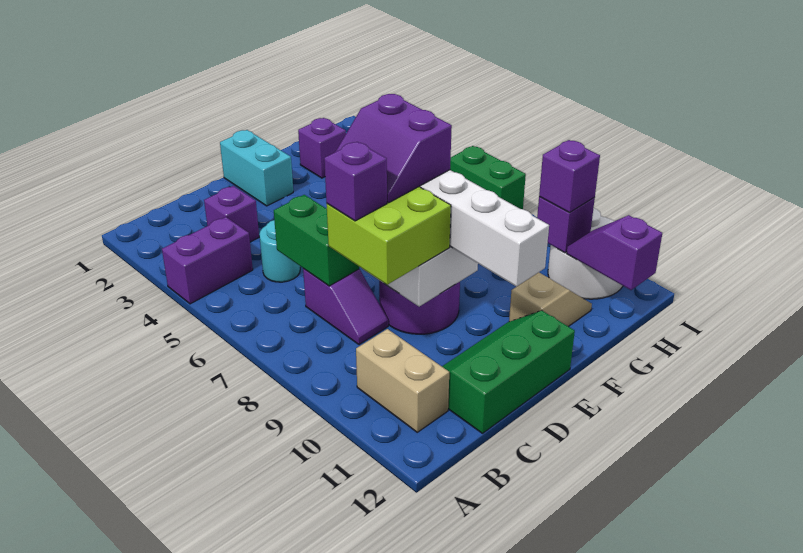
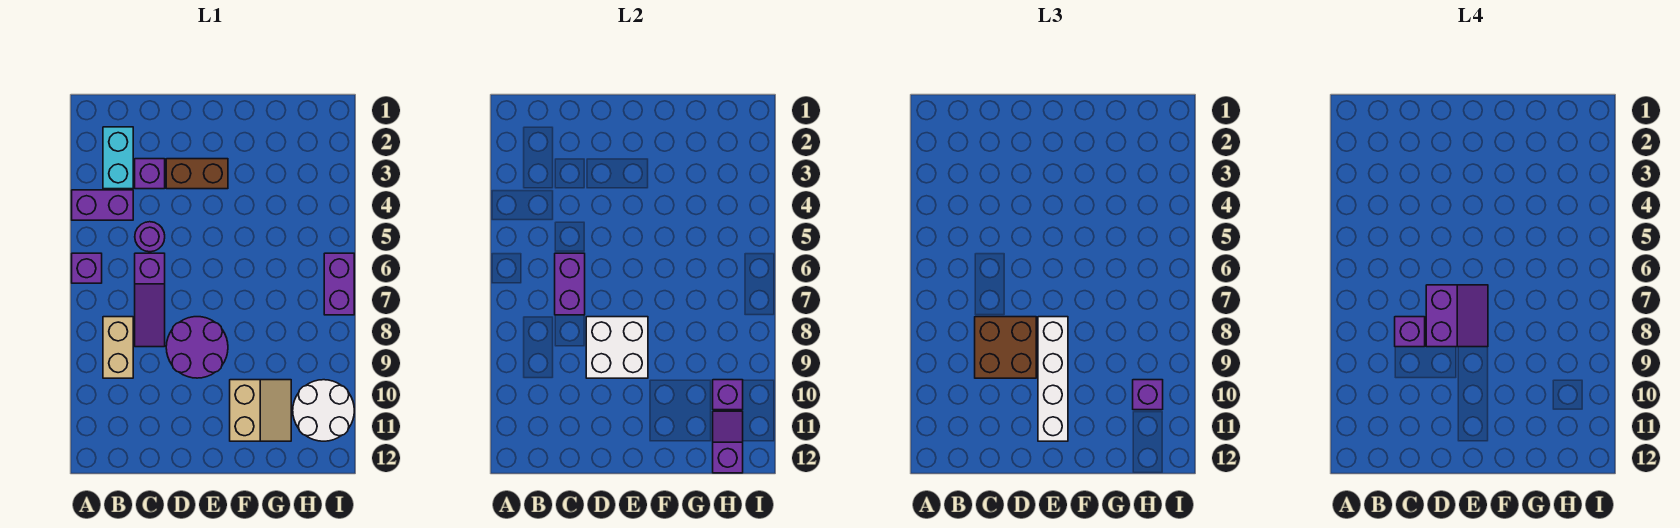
tan 1x2 brick [356,329,449,432] -> tan 1x2 brick moved to [103,317,133,378]
cyan 1x1 round brick [259,220,300,282] -> purple 1x1 round brick [135,222,165,252]
green 1x2 brick [274,195,359,286] -> purple 1x2 brick [555,253,585,315]
purple 1x2 slope [303,269,388,344] -> purple 1x3 slope [135,253,165,347]
lime 2x2 brick [327,187,451,285] -> brown 2x2 brick [975,317,1036,378]
green 2x3 slope [442,310,575,433] -> none
none -> brown 1x2 brick [166,159,228,189]
purple 2x2 slope [336,94,452,203] -> purple 2x2 slope turned to [1426,285,1488,347]
cyan 1x2 brick [220,130,293,206] -> cyan 1x2 brick moved to [103,127,133,189]
tan 1x2 slope [509,272,592,326] -> tan 2x2 slope [230,380,291,441]
purple 1x1 brick [298,118,346,178] -> purple 1x1 brick moved to [72,253,102,283]
green 1x2 brick [450,146,526,209] -> purple 1x2 brick [324,253,354,315]

